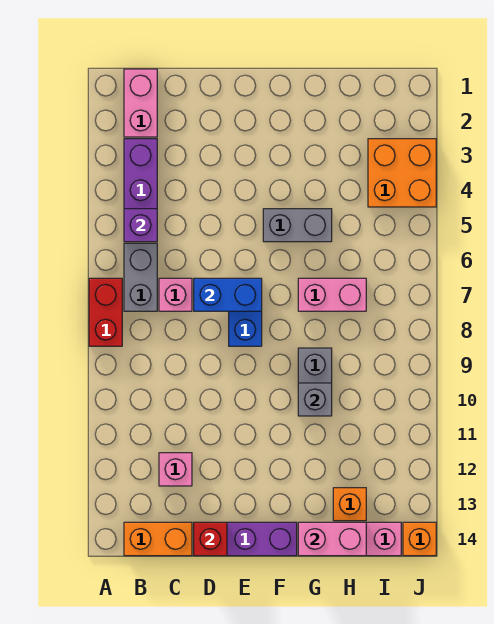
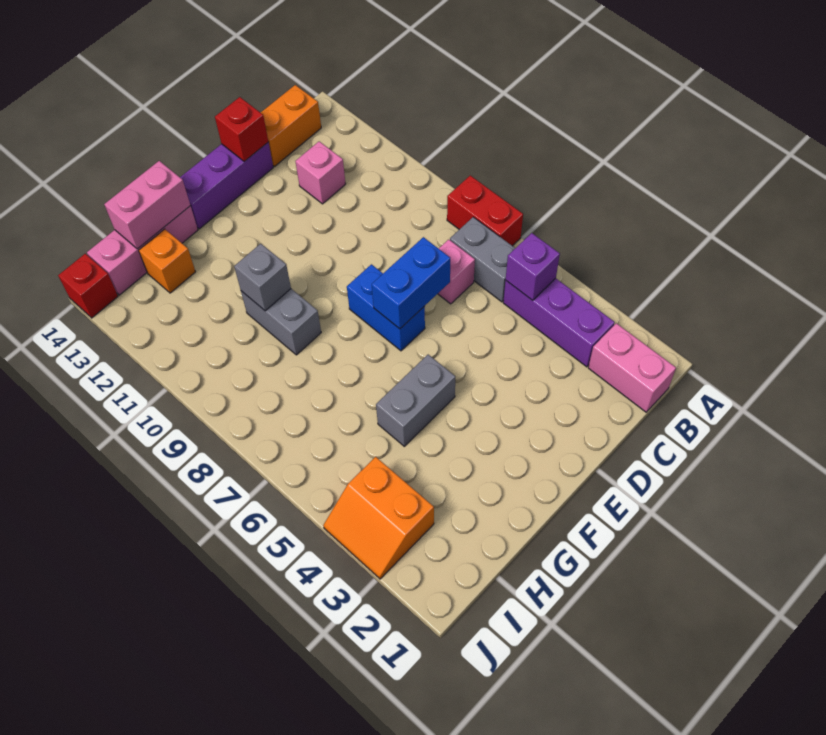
pink 1x2 brick [298,278,366,311] -> none
orange 2x2 brick [368,139,436,207] -> orange 2x2 slope [323,457,434,579]
orange 1x1 brick [403,522,436,556] -> red 1x1 brick [58,254,118,318]

